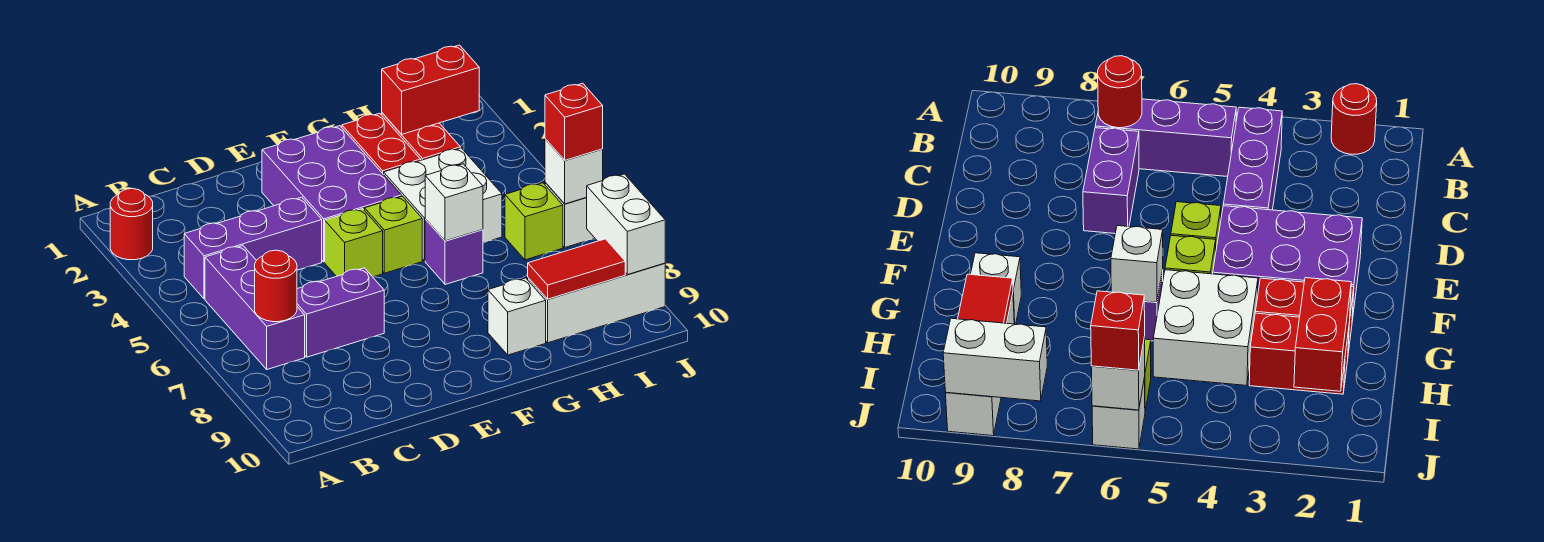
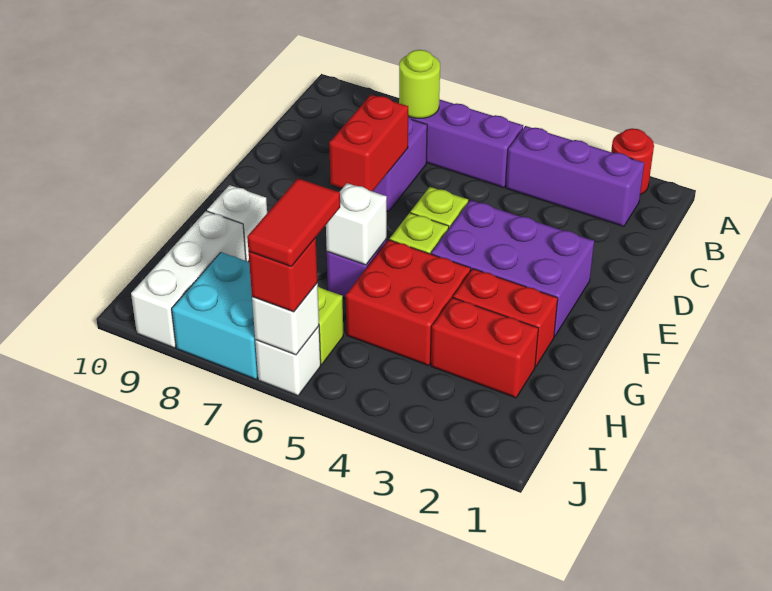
purple 1x3 brick [184,197,322,299] -> purple 1x3 brick turned to [506,126,644,226]
red 1x1 round brick [255,250,297,322] -> lime 1x1 round brick [399,50,440,118]
white 2x2 brick [384,148,502,261] -> red 2x2 brick [346,240,471,366]
red 1x2 brick [382,45,479,134] -> red 1x2 brick moved to [329,95,408,192]
red 1x2 tile [528,239,625,299] -> red 1x2 tile moved to [247,178,340,267]
none -> cyan 2x2 brick [172,252,258,379]
white 1x2 brick [587,174,665,275] -> none

